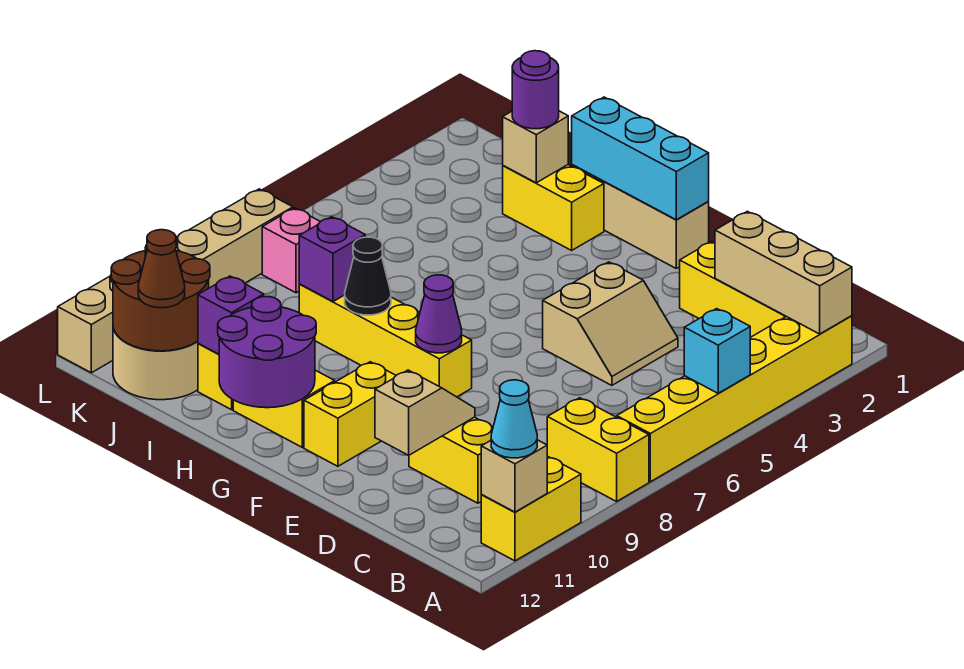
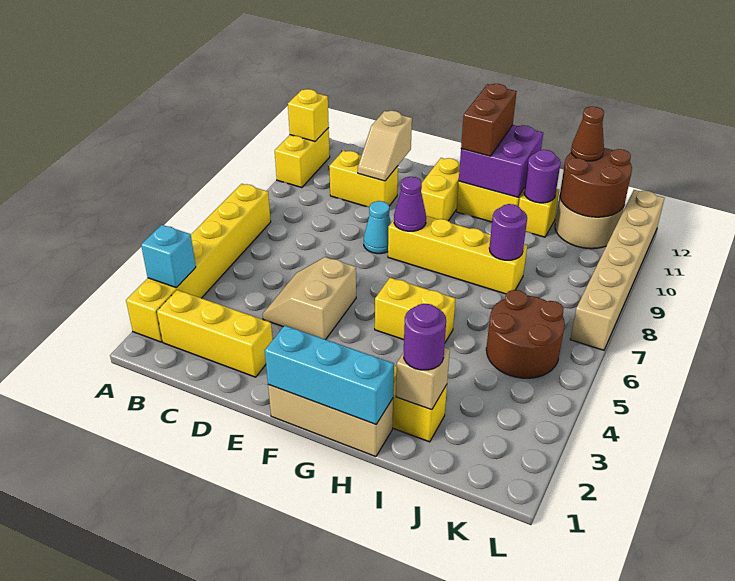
tan 1x3 brick [715,211,852,334] -> none
cyan 1x1 brick [684,309,750,393] -> cyan 1x1 brick moved to [141,225,196,288]
yellow 1x2 brick [547,398,649,501] -> yellow 1x2 brick moved to [375,278,455,342]
tan 1x1 brick [481,440,547,512] -> yellow 1x1 brick [288,89,329,141]
cyan 1x1 cone [491,380,537,458] -> cyan 1x1 cone moved to [364,201,391,254]
purple 2x2 round brick [218,297,316,408] -> purple 2x2 brick [459,125,543,197]
none -> brown 1x2 brick [461,84,517,156]
black 1x1 cone [345,237,391,315] -> none
purple 1x1 brick [299,217,365,302] -> purple 1x1 round brick [489,204,527,260]
purple 1x1 brick [198,276,264,354] -> purple 1x1 round brick [524,150,561,203]
none -> brown 2x2 round brick [486,290,565,378]
pink 1x1 brick [262,208,320,293] -> none

